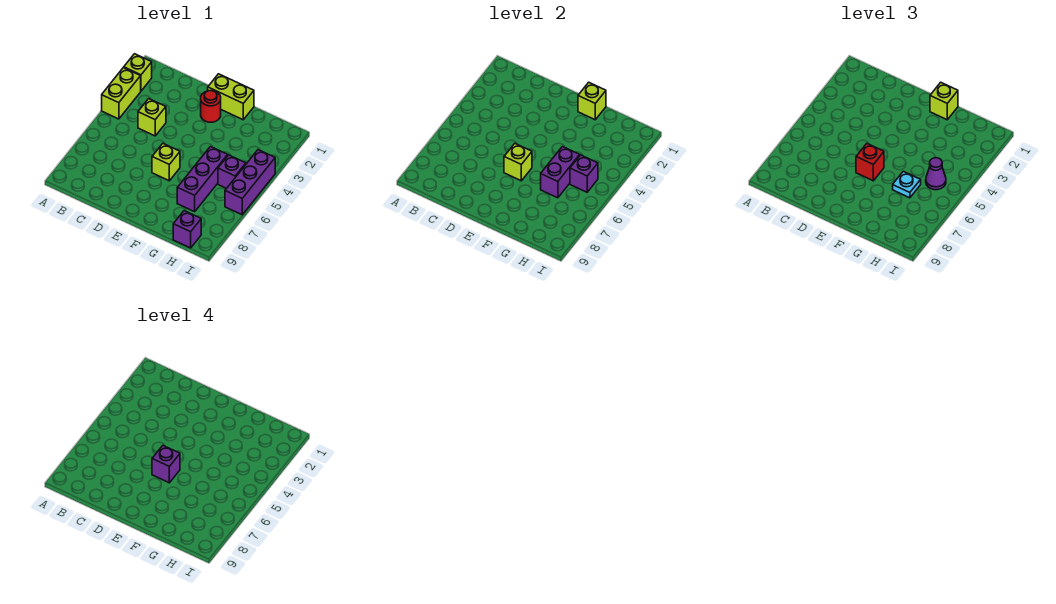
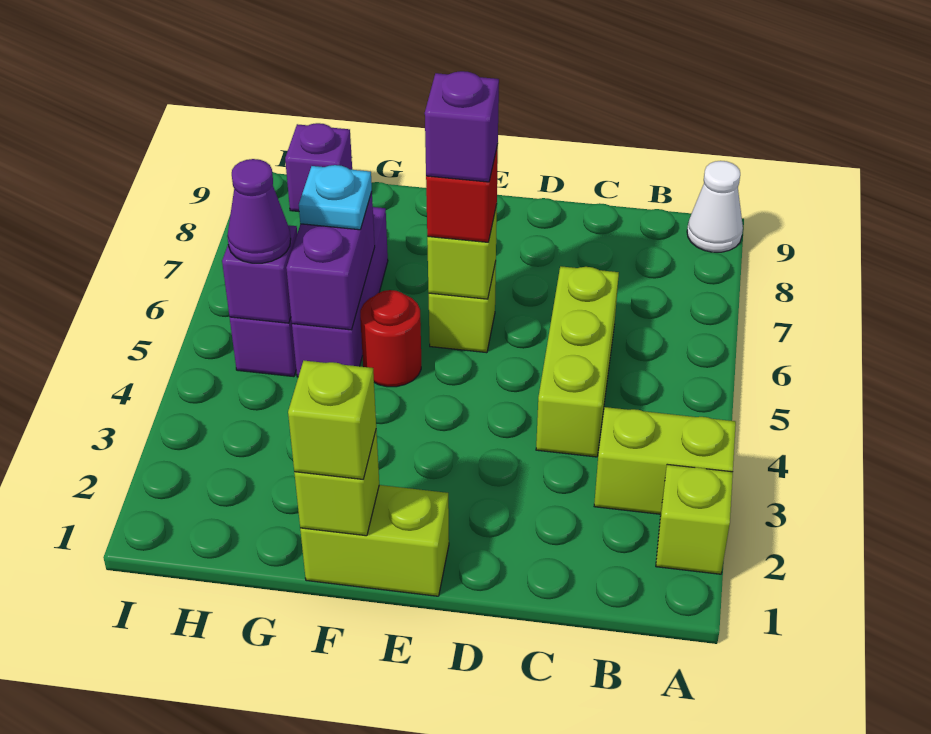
lime 1x2 brick [102,68,141,119] -> lime 1x2 brick turned to [594,407,736,514]
none -> white 1x1 cone [687,161,743,252]
lime 1x1 brick [138,99,166,136] -> lime 1x3 brick [536,266,619,457]
red 1x1 round brick [201,91,221,122] -> red 1x1 round brick moved to [360,290,421,387]
purple 1x3 brick [225,150,275,215] -> none

